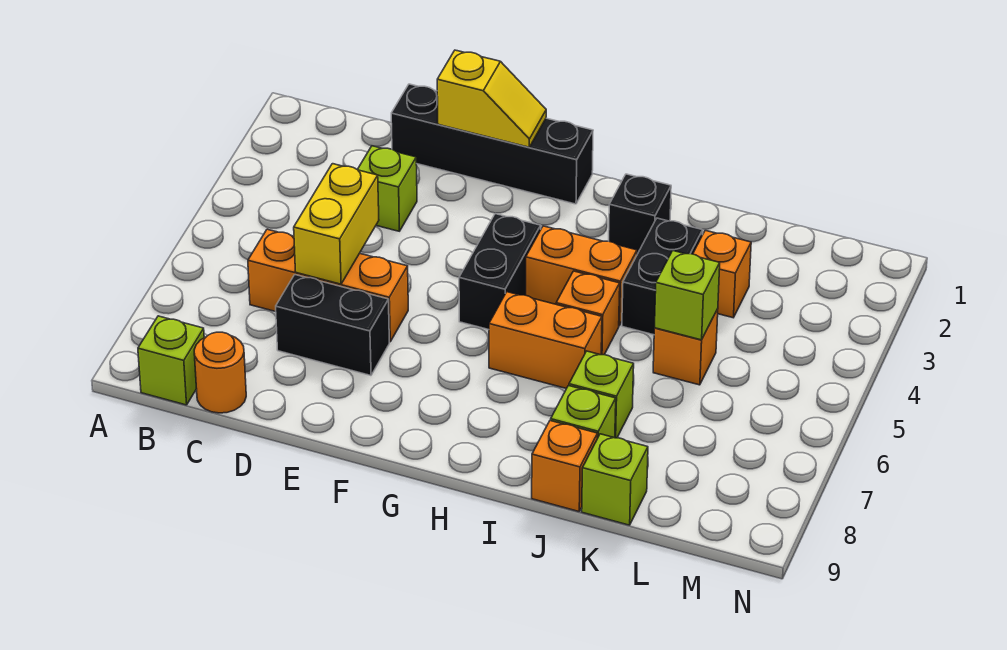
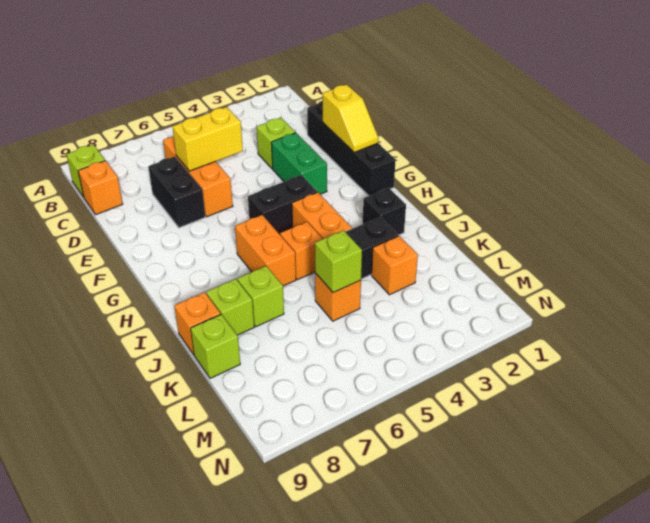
orange 1x1 round brick [194,332,246,413] -> orange 1x1 brick [78,161,123,214]
none -> green 1x2 brick [271,132,327,194]

